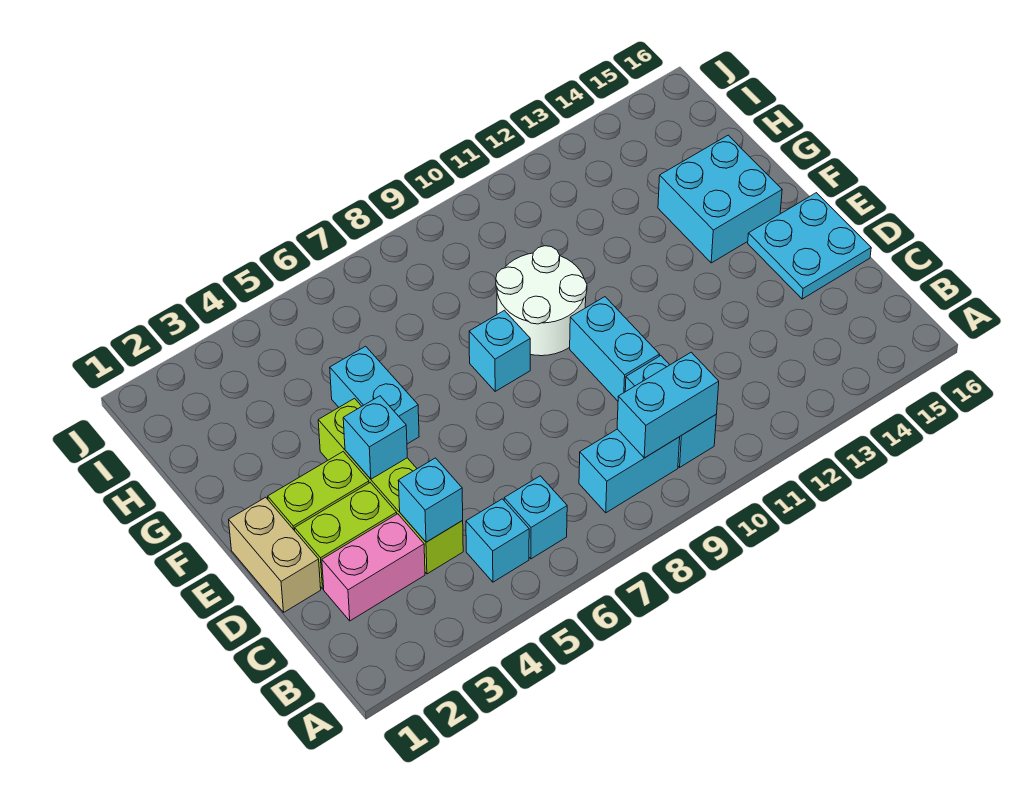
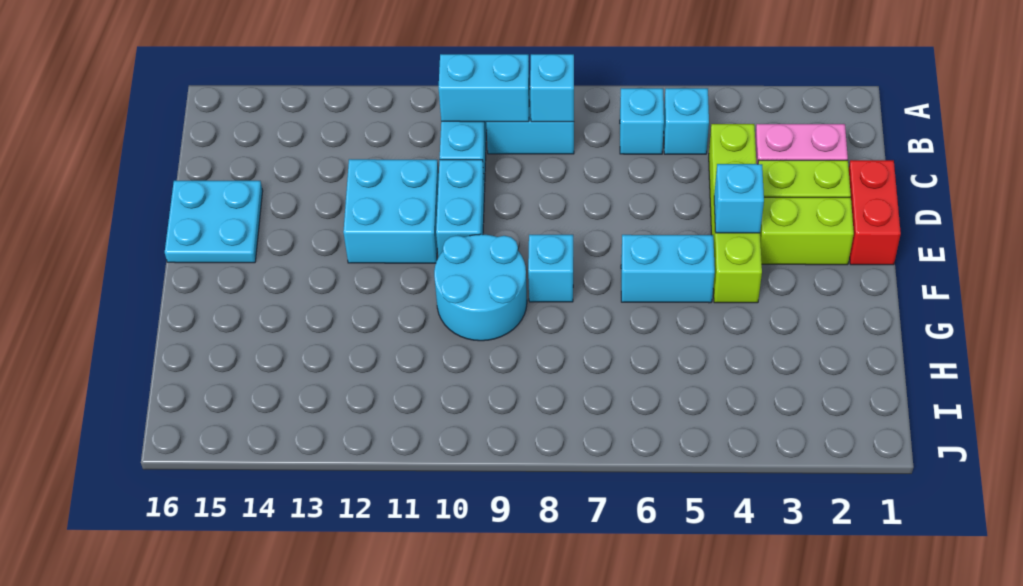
cyan 1x1 brick [398,458,463,542] -> cyan 1x1 brick moved to [530,54,574,122]
tan 1x2 brick [229,497,321,612] -> red 1x2 brick [849,160,901,265]
cyan 1x2 brick [330,346,419,444] -> cyan 1x2 brick turned to [621,235,715,303]
white 2x2 round brick [496,246,587,356] -> cyan 2x2 round brick [434,234,527,341]
cyan 2x2 brick [658,135,782,263] -> cyan 2x2 brick moved to [343,159,439,263]

